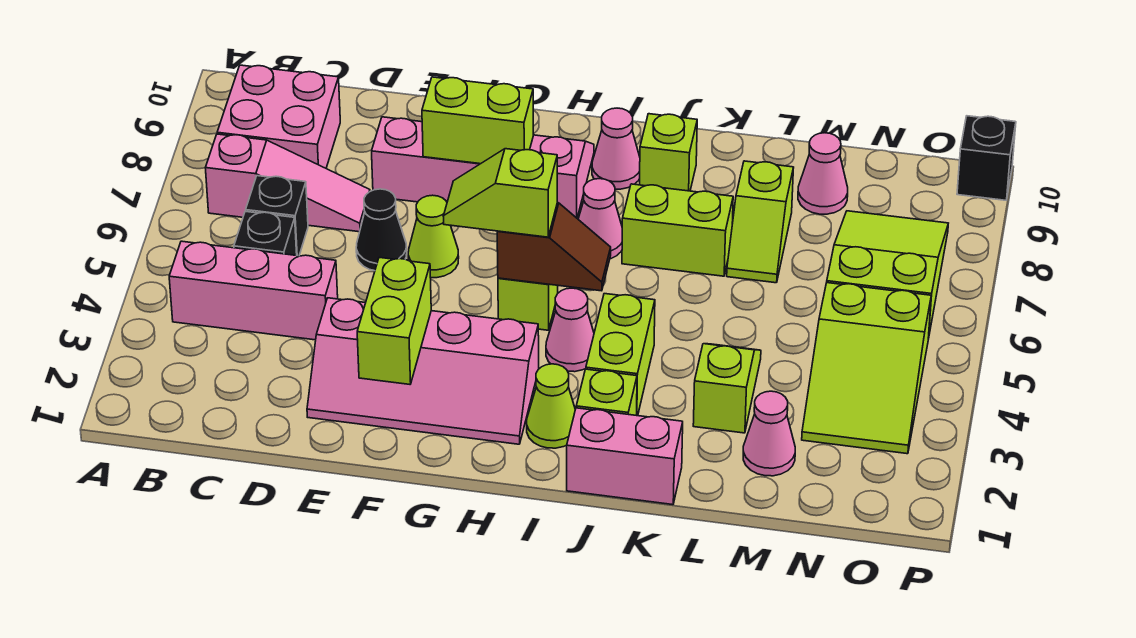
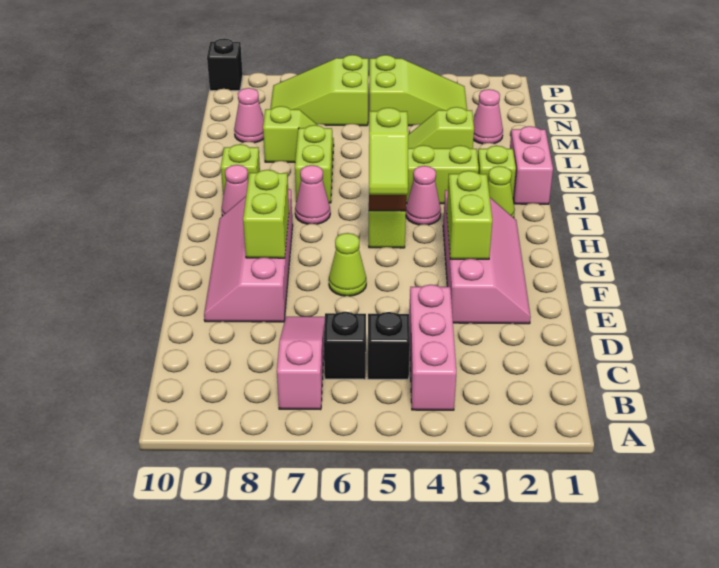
pink 2x2 brick [217,65,340,168] -> none
black 1x1 cone [356,189,407,271] -> none
lime 1x2 brick [357,258,431,384] -> lime 1x2 brick turned to [447,171,492,259]

